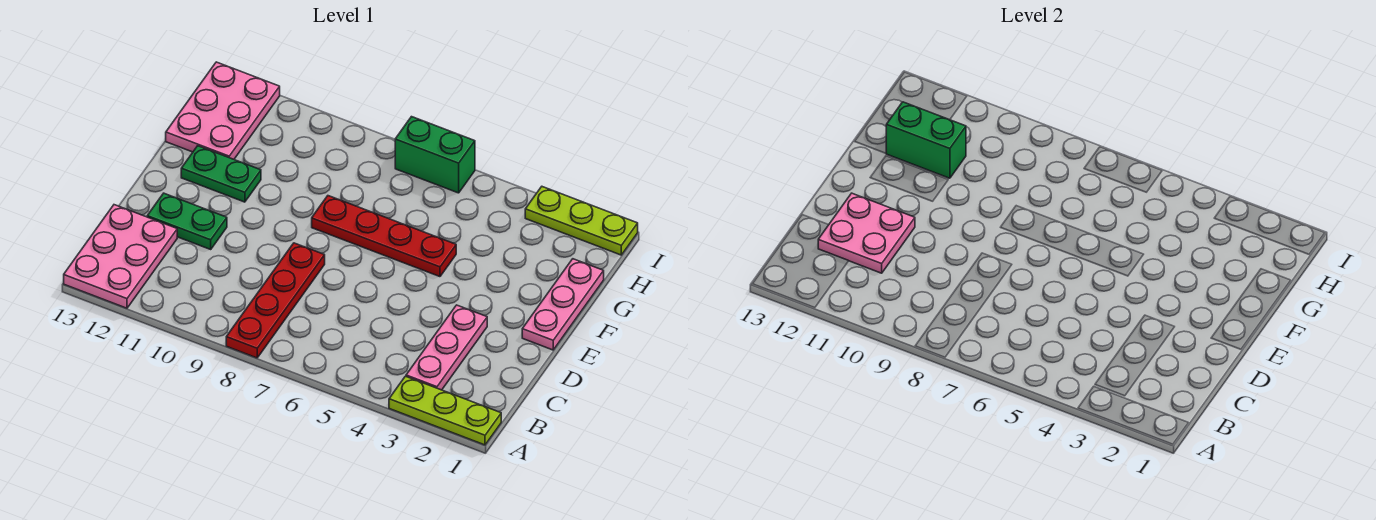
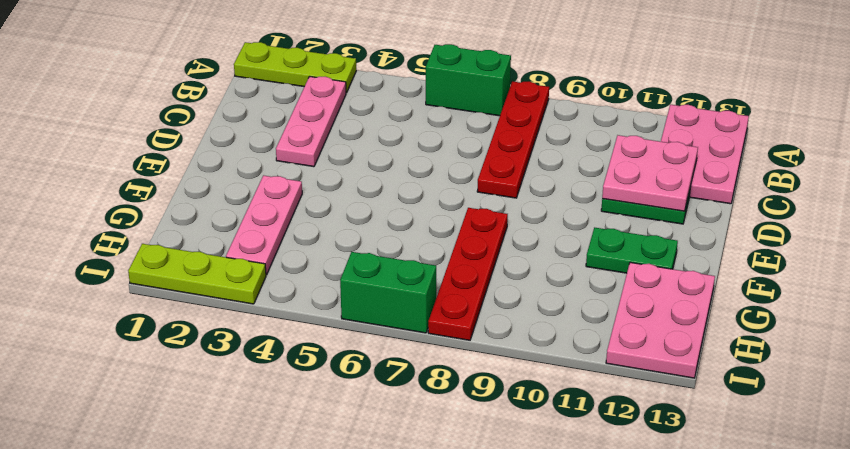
pink 1x3 plate [522,259,604,350] -> pink 1x3 plate moved to [226,175,302,275]
red 1x4 plate [312,196,456,277] -> red 1x4 plate turned to [428,208,508,340]
green 1x2 brick [886,102,966,178] -> green 1x2 brick moved to [426,44,511,116]

